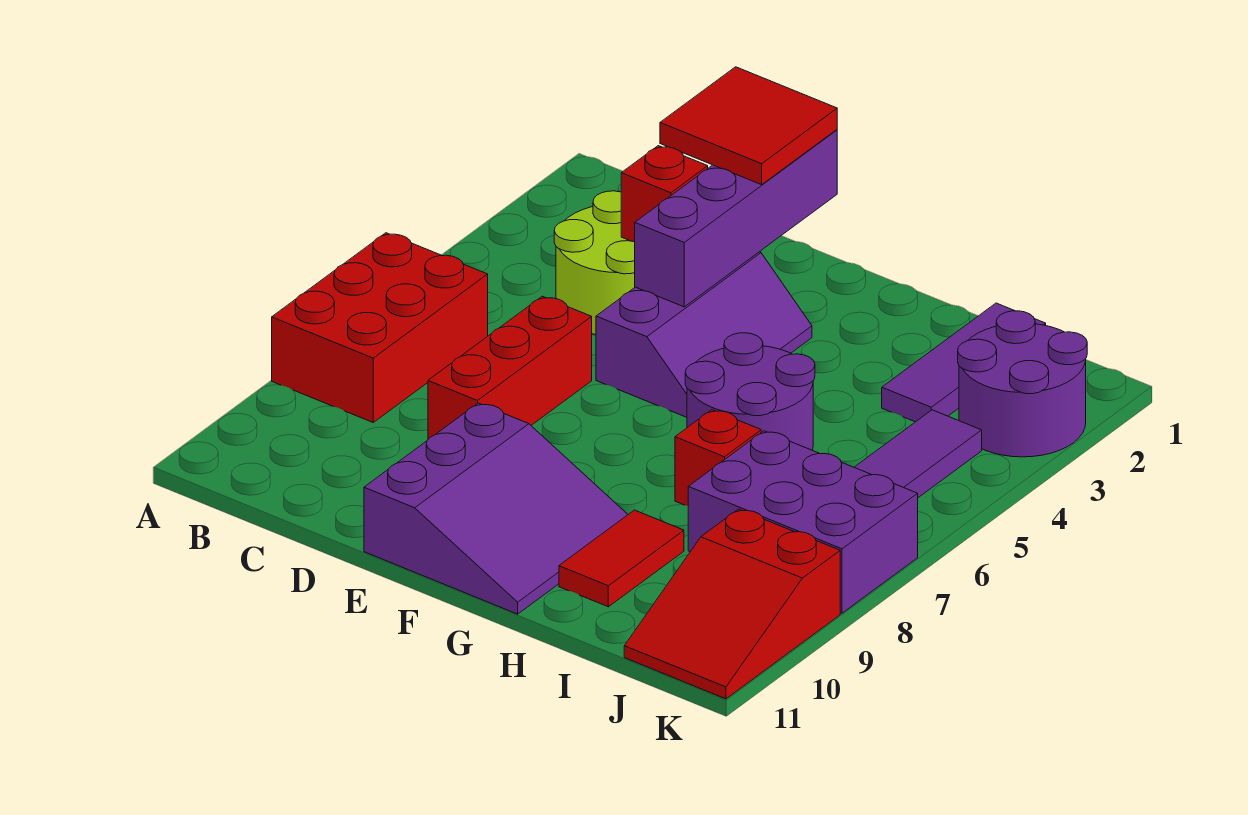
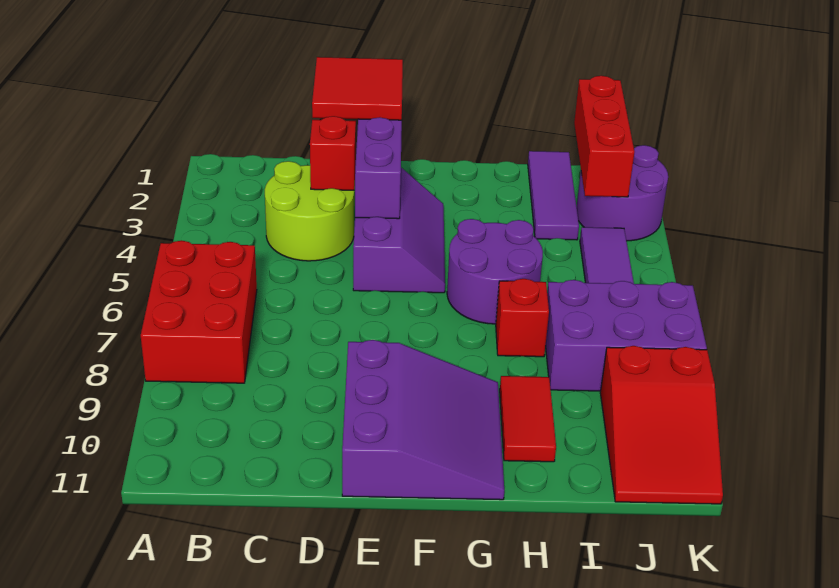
red 1x3 brick [428,296,592,439] -> red 1x3 brick moved to [574,76,634,197]

